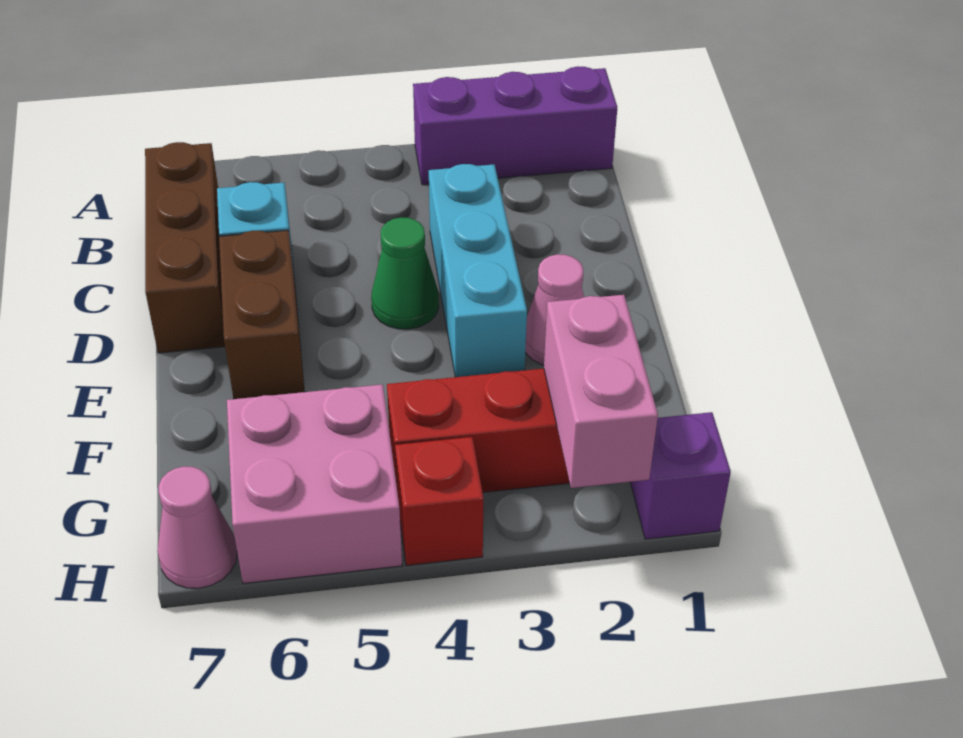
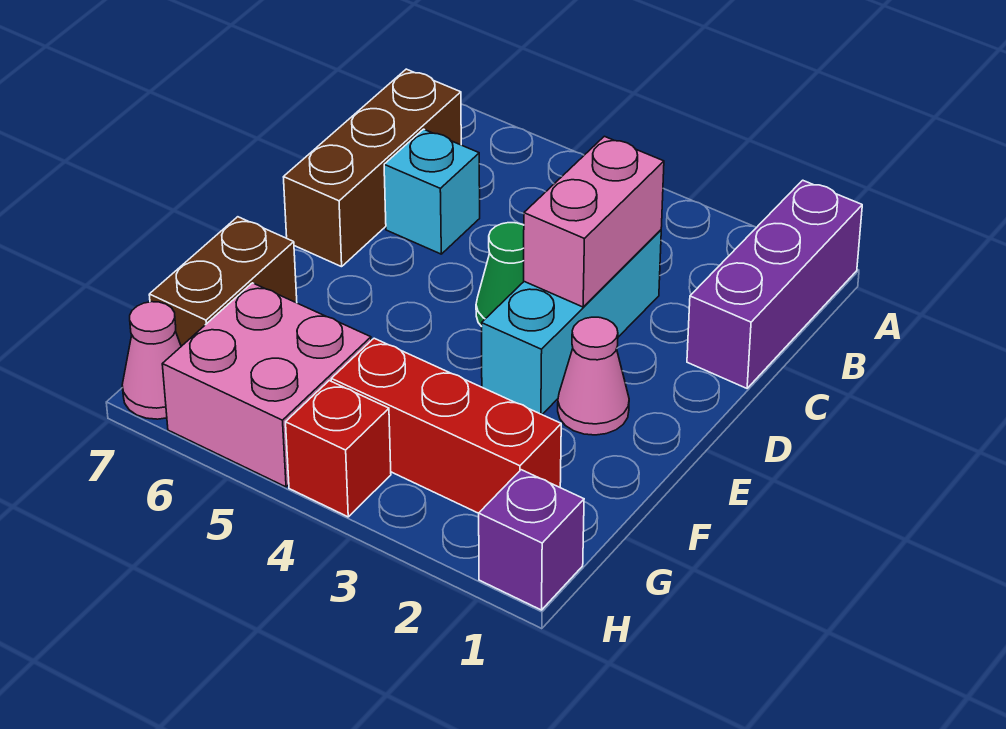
purple 1x3 brick [413,66,617,185] -> purple 1x3 brick turned to [687,180,862,388]
brown 1x2 brick [219,230,305,399] -> brown 1x2 brick moved to [149,217,297,346]
pink 1x2 brick [544,295,658,488] -> pink 1x2 brick moved to [524,136,664,307]

